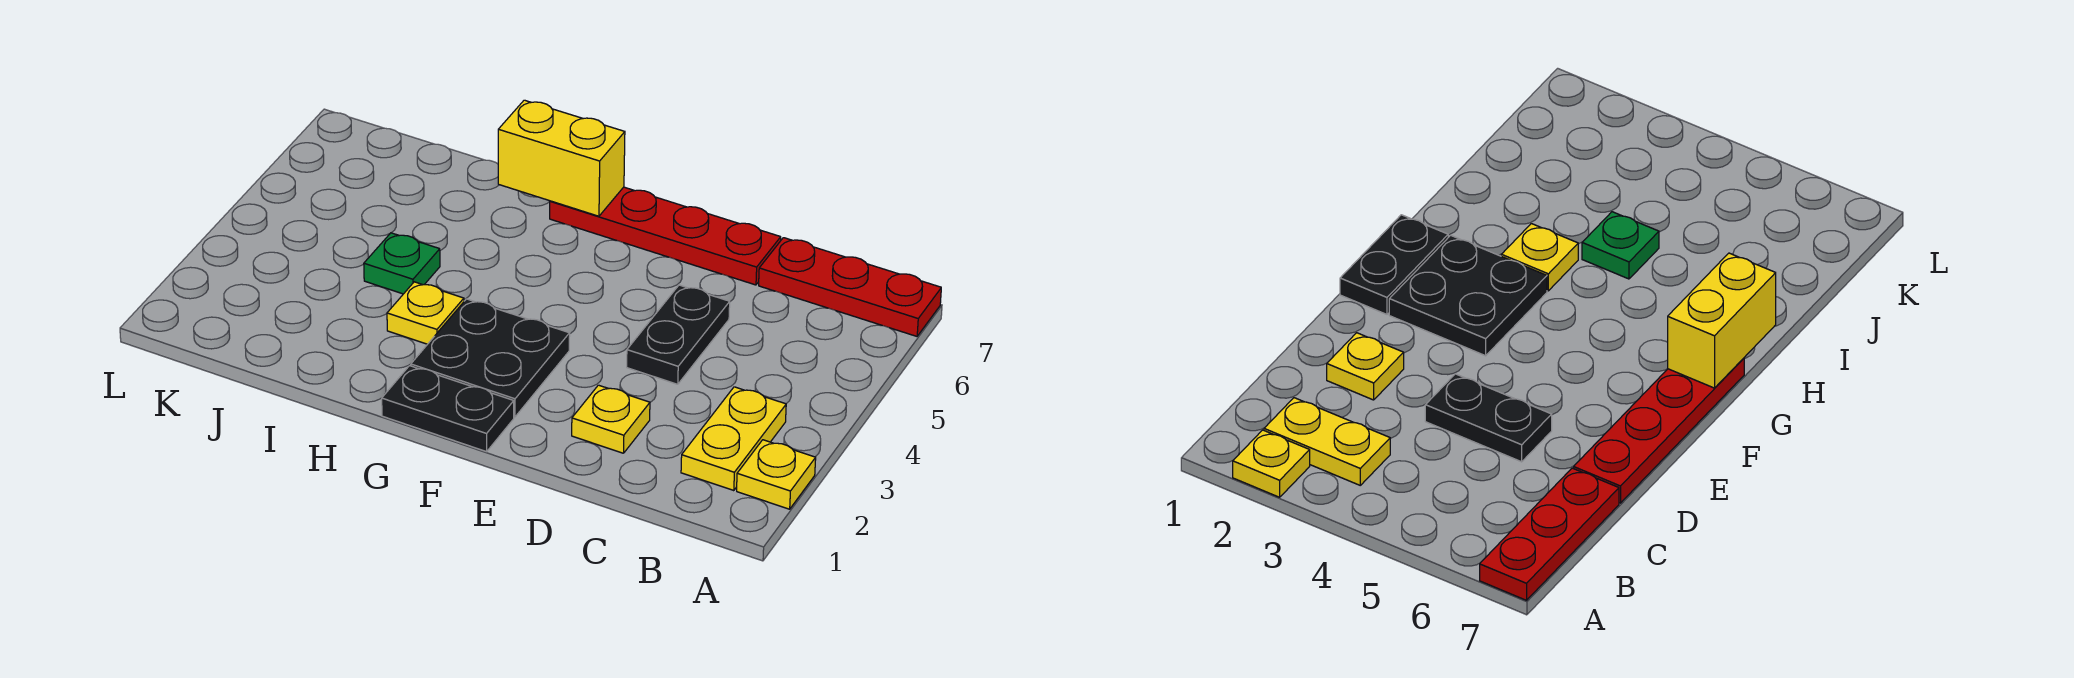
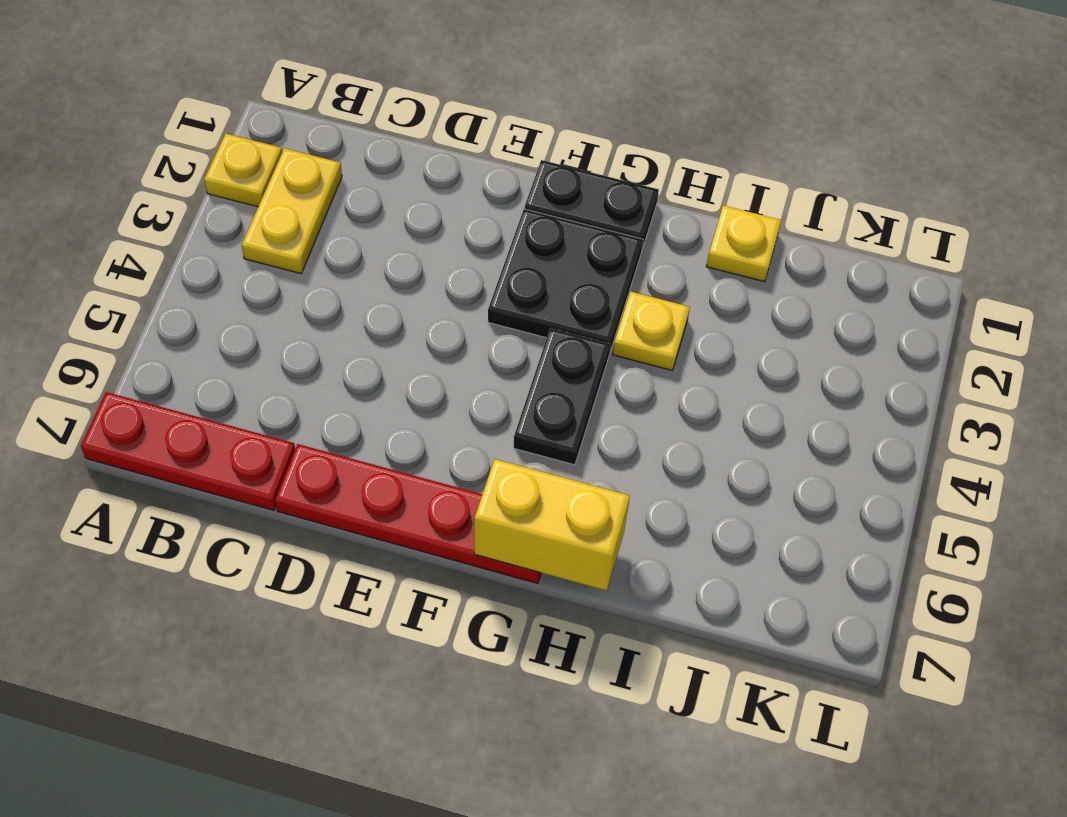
yellow 1x1 plate [572,385,650,453] -> yellow 1x1 plate moved to [706,206,781,282]
black 1x2 plate [627,285,730,384] -> black 1x2 plate moved to [514,328,610,465]
green 1x1 plate [364,233,440,294] -> none

